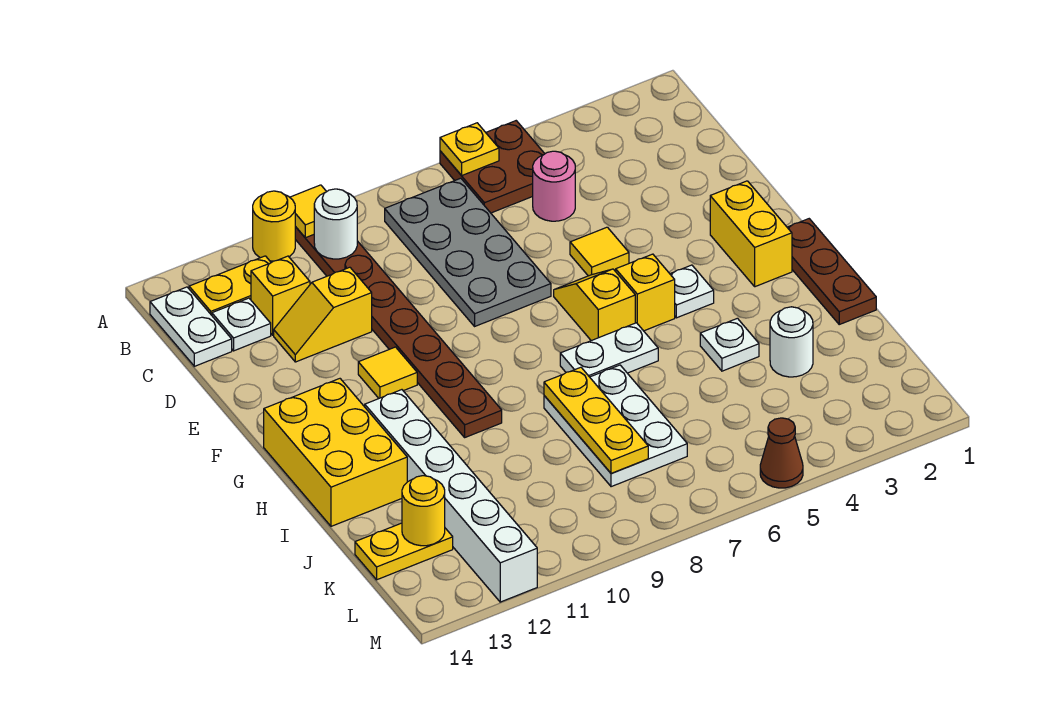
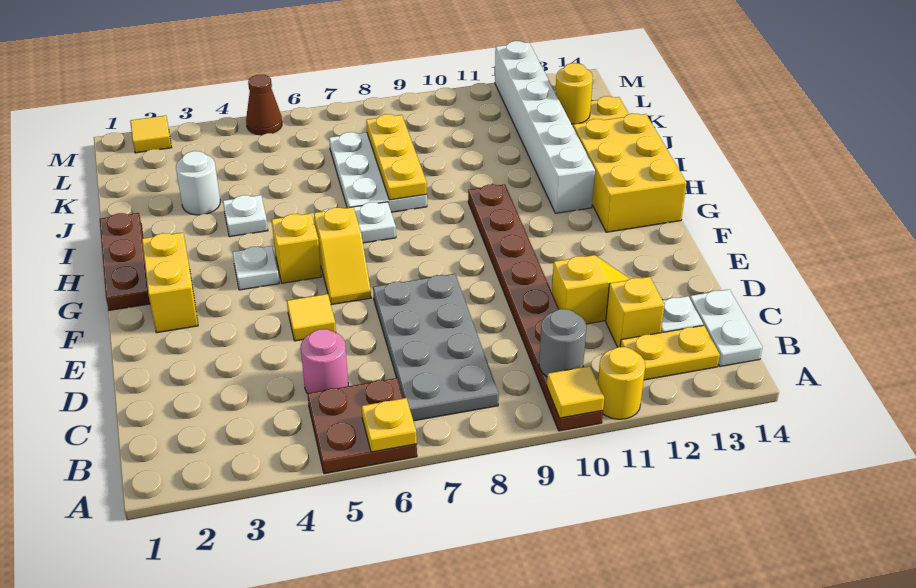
white 1x1 round brick [314,189,357,259] -> grey 1x1 round brick [539,309,586,377]
yellow 1x1 tile [358,347,417,398] -> yellow 1x1 tile moved to [130,116,171,153]

